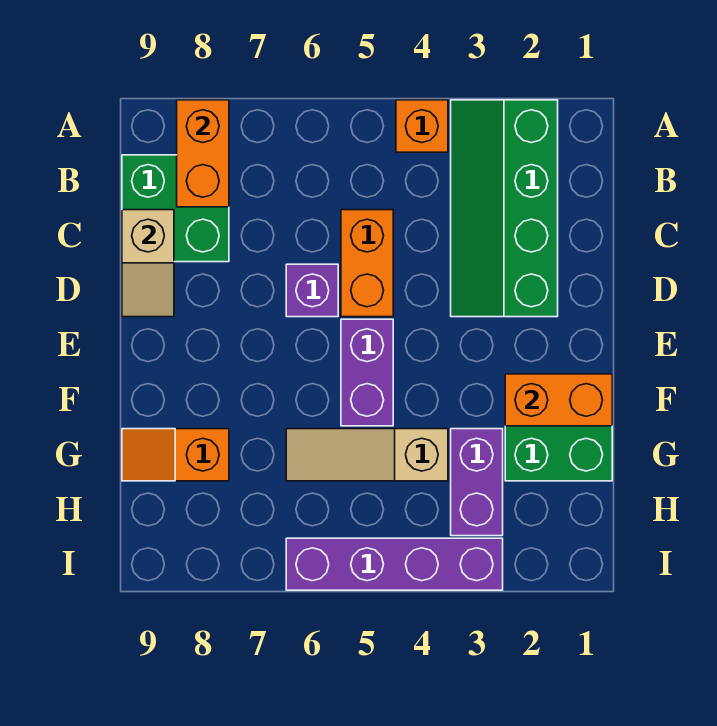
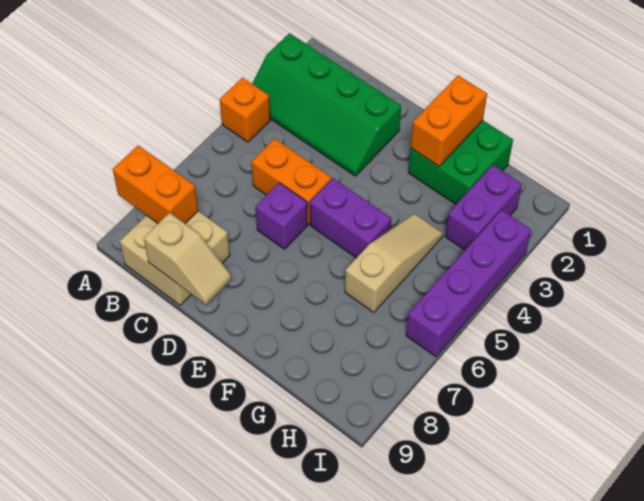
green 2x2 brick [122,155,229,262] -> tan 2x2 brick [120,211,230,306]
purple 1x2 brick [451,429,503,536] -> purple 1x2 brick turned to [445,165,522,250]
tan 1x3 slope [286,429,448,481] -> tan 1x3 slope turned to [345,214,443,313]
orange 1x2 slope [122,429,229,481] -> none

